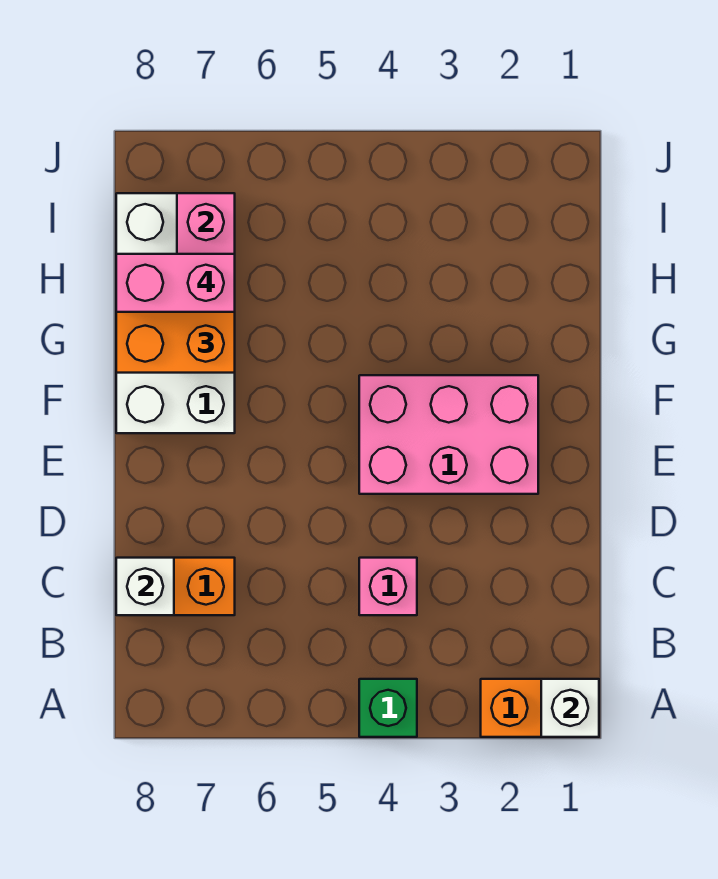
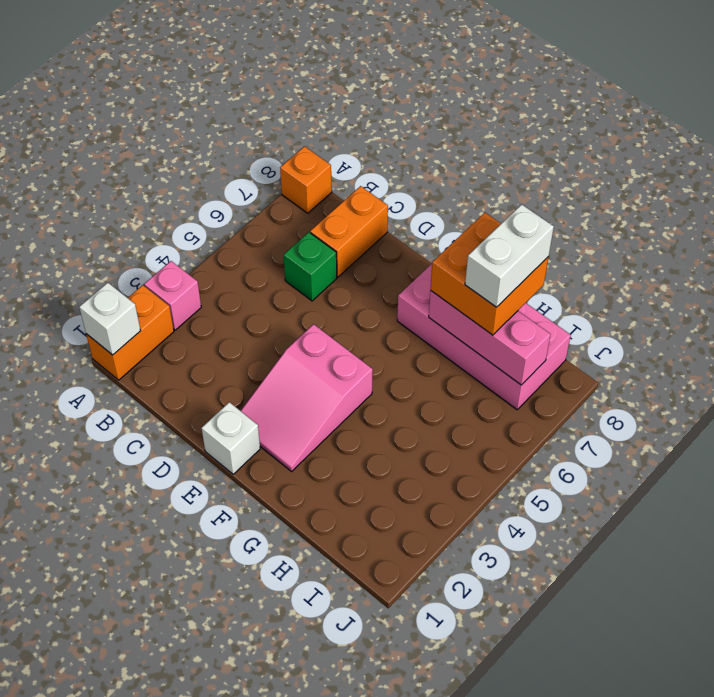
green 1x1 brick [359,679,417,737] -> green 1x1 brick moved to [284,232,337,301]
none -> orange 1x1 brick [280,146,332,213]
pink 1x1 brick [359,558,417,615] -> pink 1x1 brick moved to [144,261,201,330]
white 1x1 brick [116,558,174,615] -> white 1x1 brick moved to [202,402,260,474]
pink 2x3 brick [359,375,538,494] -> pink 2x3 slope [241,324,373,471]
white 2x4 brick [116,193,235,433] -> pink 2x4 brick [397,264,571,410]
pink 1x2 brick [116,254,235,312] -> white 1x2 brick [465,204,554,307]

